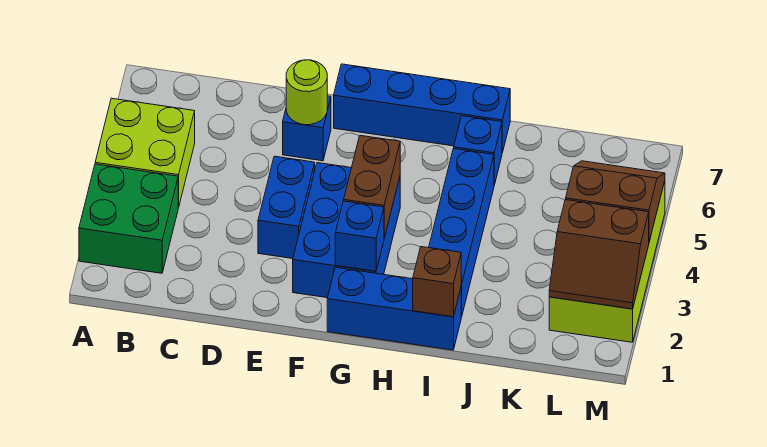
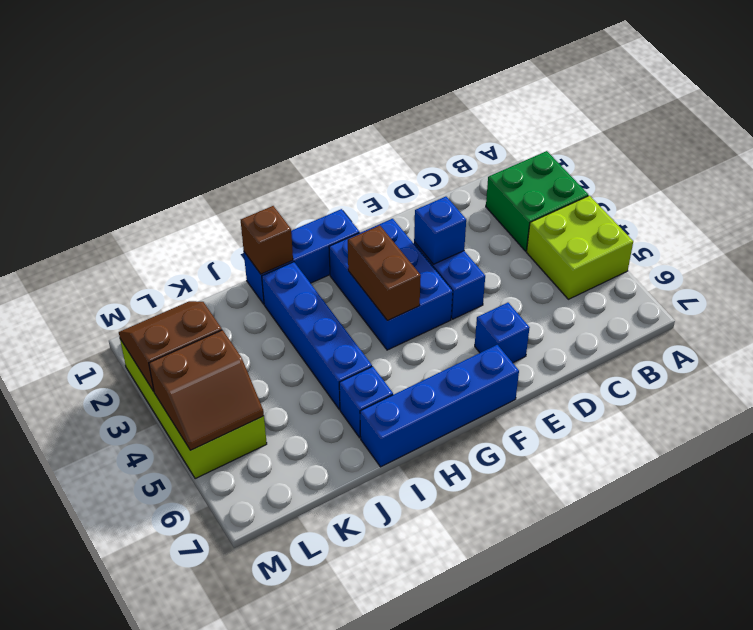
lime 1x1 round brick [286,60,327,125] -> none
blue 1x1 brick [335,201,384,271] -> blue 1x1 brick moved to [414,197,466,264]

